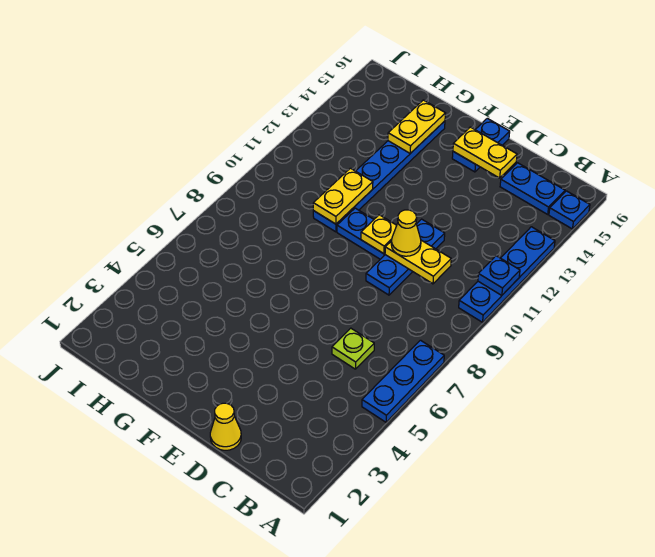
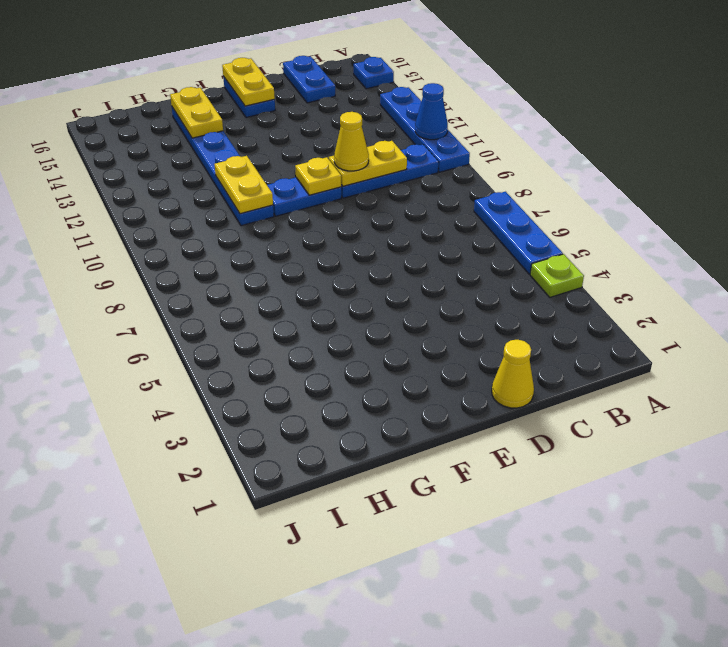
blue 1x1 plate [478,256,520,295] -> blue 1x1 cone [415,83,448,140]
blue 1x2 plate [500,163,565,214] -> blue 1x2 plate turned to [283,56,335,103]
lime 1x1 plate [332,328,374,369] -> lime 1x1 plate moved to [530,254,584,297]
blue 1x3 plate [366,219,445,295] -> blue 1x3 plate turned to [341,145,439,198]
yellow 1x2 plate [453,127,517,178] -> yellow 1x2 plate turned to [222,58,275,106]

